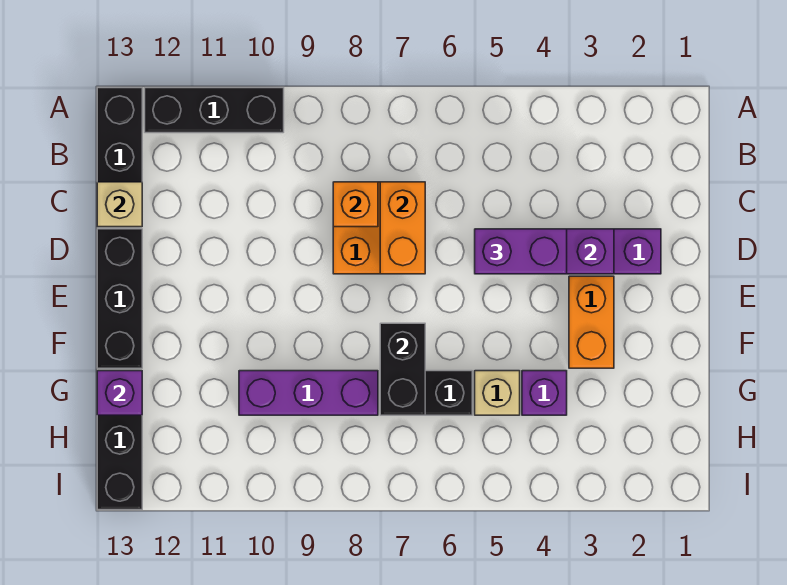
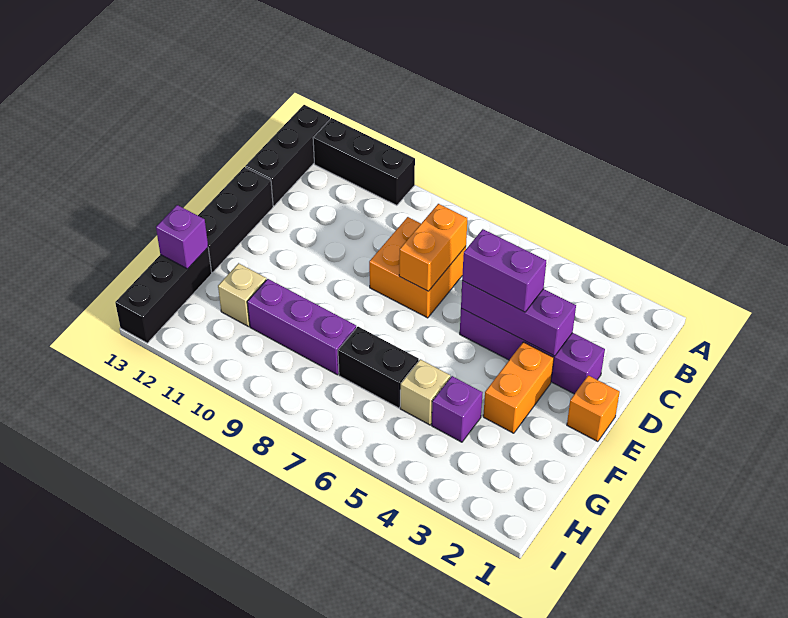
orange 1x1 brick [333,182,378,227] -> orange 1x1 brick moved to [567,375,620,442]
tan 1x1 brick [97,182,142,227] -> tan 1x1 brick moved to [218,263,266,327]
black 1x2 brick [380,323,425,415] -> none

